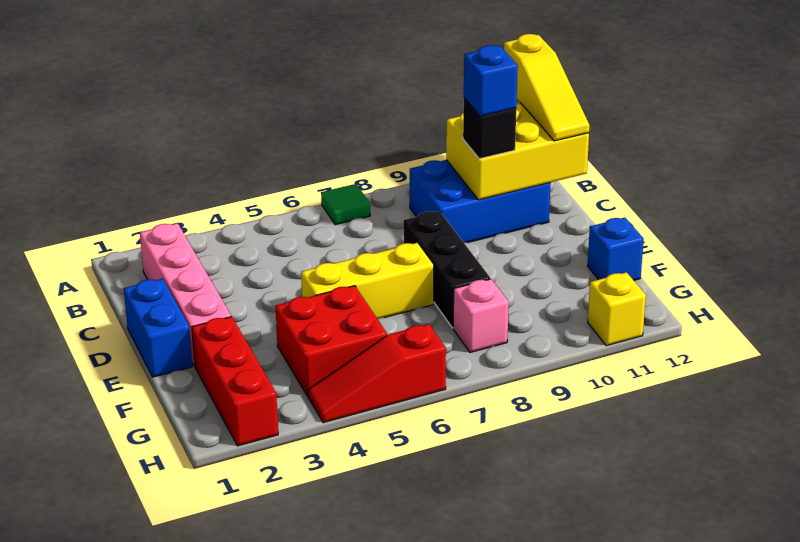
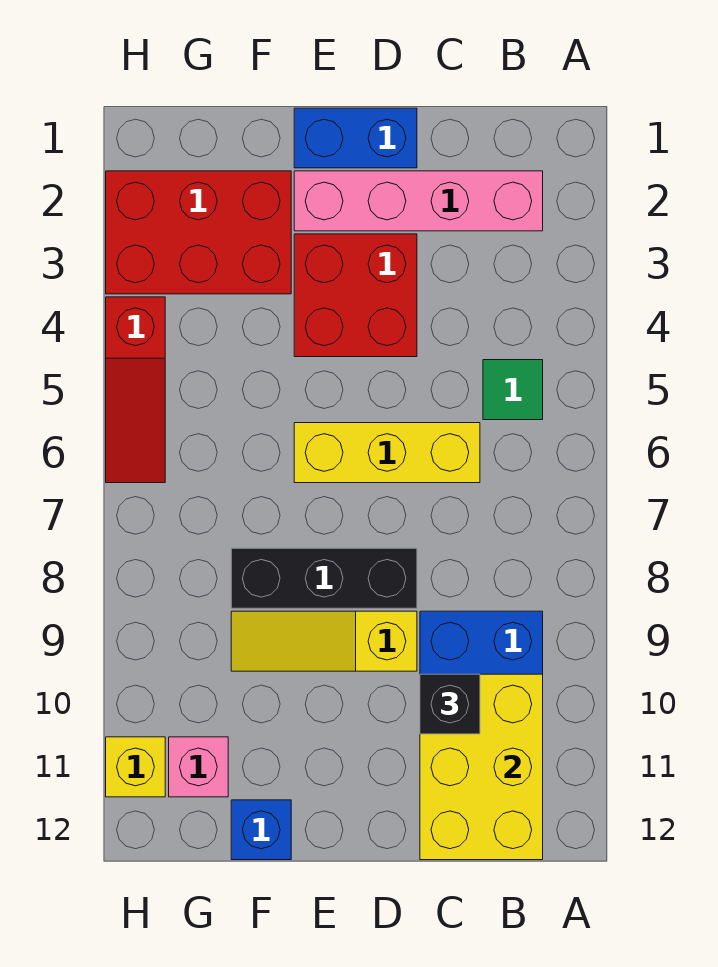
green 1x1 tile [321,184,370,225] -> green 1x1 tile moved to [483,360,543,420]
yellow 1x3 slope [504,34,590,141] -> yellow 1x3 slope moved to [231,611,417,671]
blue 1x1 brick [464,45,518,116] -> none
yellow 1x3 brick [301,243,434,319] -> yellow 1x3 brick turned to [294,423,480,483]
red 1x3 brick [192,317,278,446] -> red 2x3 brick [106,171,291,294]
red 2x2 brick [275,286,387,396] -> red 2x2 brick moved to [294,234,417,357]
pink 1x1 brick [453,279,509,352] -> pink 1x1 brick moved to [169,737,228,797]
red 1x3 slope [308,324,446,423] -> red 1x3 slope turned to [106,297,165,483]

